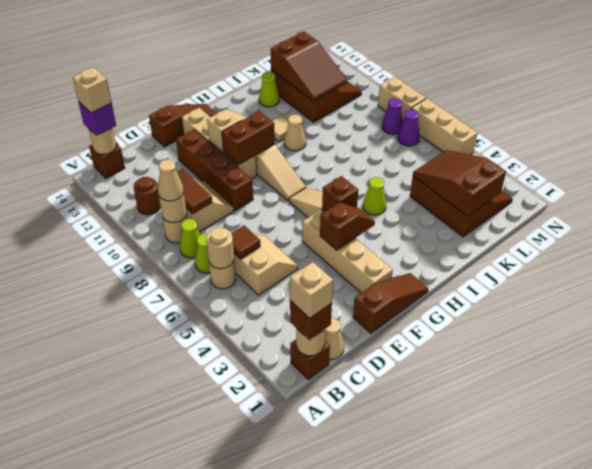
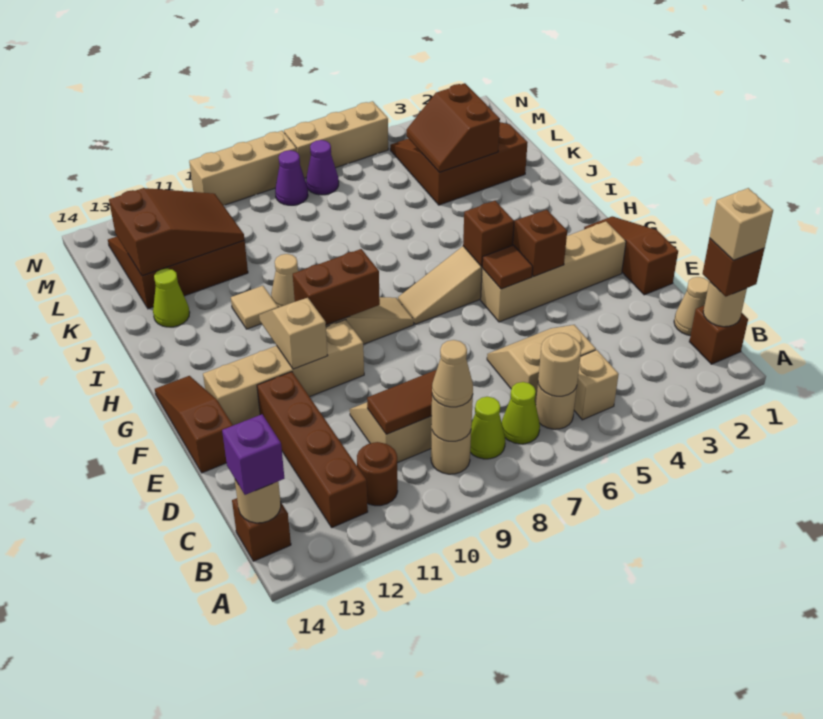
tan 1x1 brick [73,67,112,113] -> tan 1x1 brick moved to [574,350,619,420]
brown 1x1 tile [231,225,260,259] -> brown 1x1 tile moved to [482,245,533,289]
brown 1x4 brick [176,129,253,210] -> brown 1x4 brick turned to [257,372,368,527]
brown 1x2 brick [222,111,275,165] -> brown 1x2 brick turned to [293,249,380,325]
lime 1x1 cone [363,177,386,215] -> none
brown 2x3 slope [413,150,506,216] -> brown 2x2 slope [406,83,500,172]
tan 1x2 brick [378,77,426,121] -> tan 1x3 brick [189,131,297,206]

